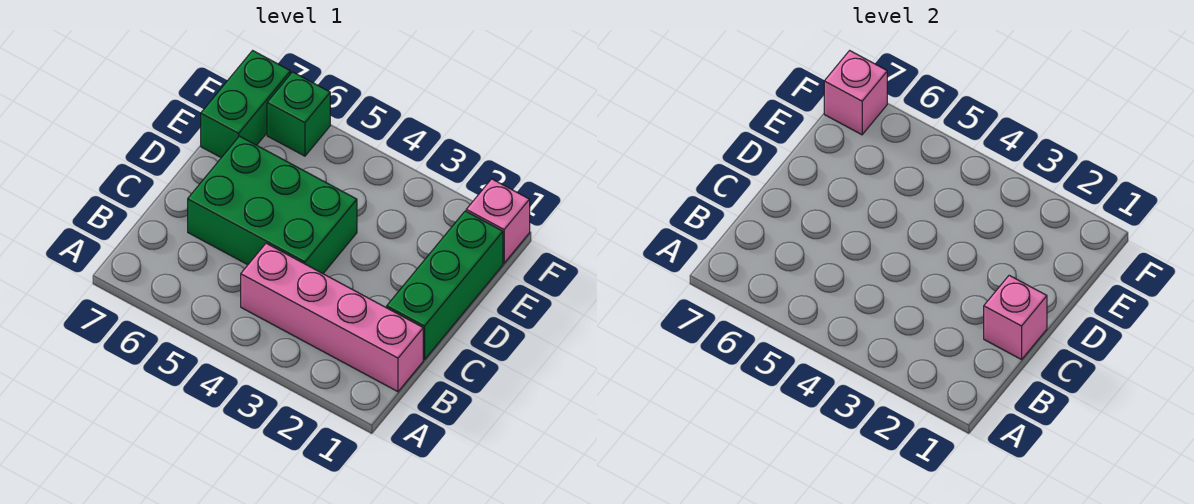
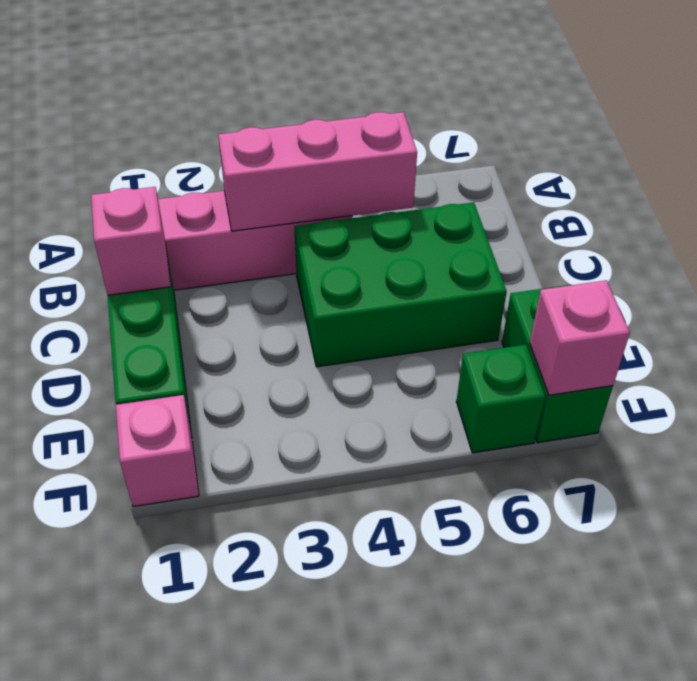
none -> pink 1x3 brick [218,112,417,231]

